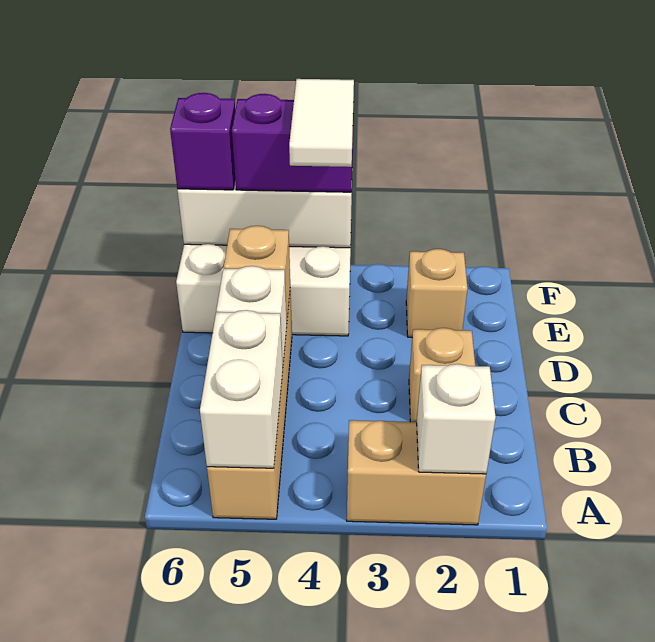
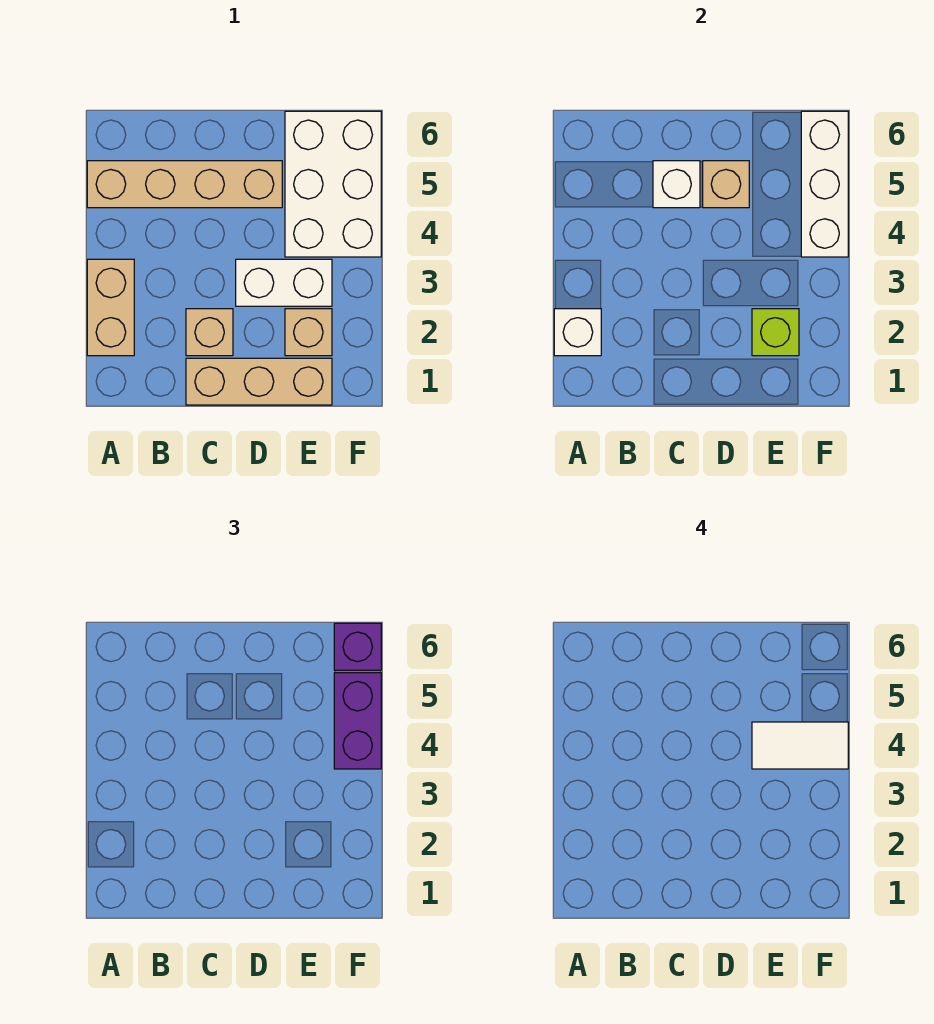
white 1x2 brick [200,310,283,468] -> white 1x2 brick moved to [236,259,332,306]
none -> tan 1x3 brick [186,358,332,405]
none -> lime 1x1 brick [752,309,799,356]

